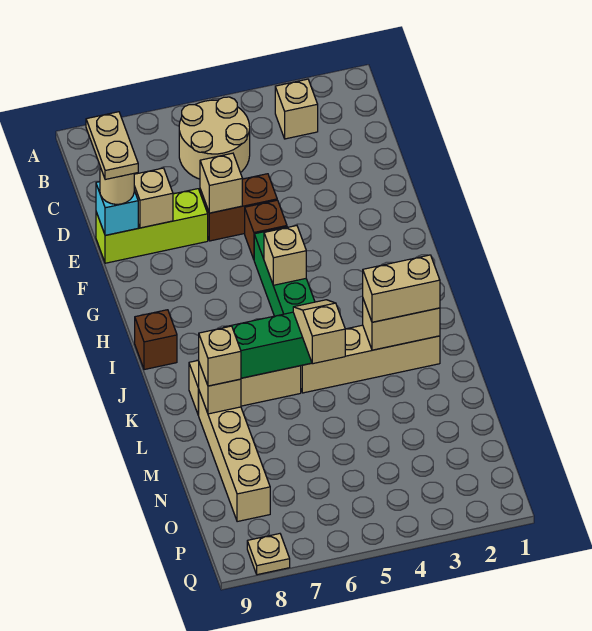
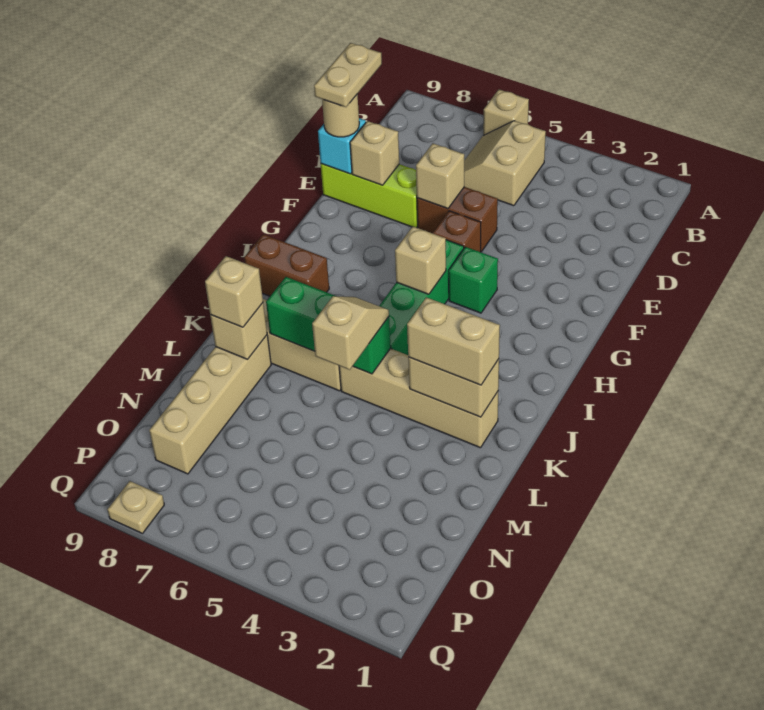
tan 1x1 brick [275,79,318,139] -> tan 1x1 brick moved to [483,90,529,135]
tan 2x2 round brick [179,97,250,179] -> tan 2x2 slope [464,121,546,206]
none -> green 1x1 brick [449,247,498,313]
brown 1x1 brick [135,310,177,370] -> brown 1x2 brick [244,234,329,296]

